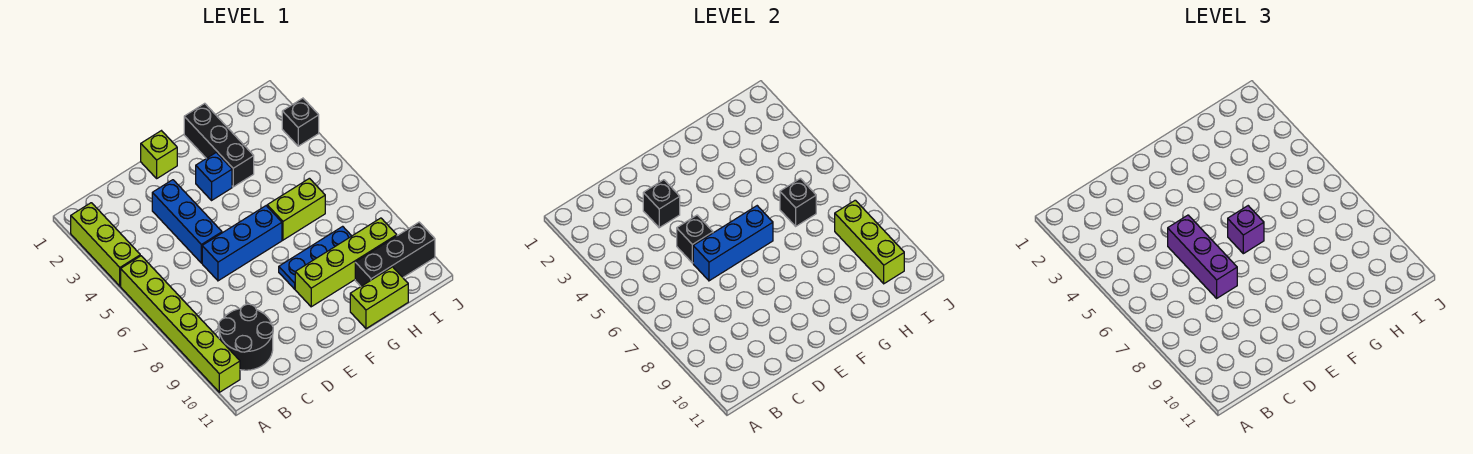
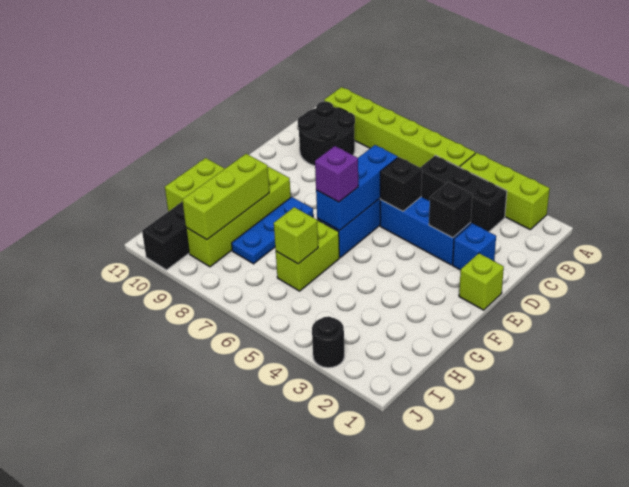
purple 1x3 brick [1168,215,1237,298] -> none
blue 1x1 brick [196,152,232,200] -> blue 1x1 brick moved to [453,223,496,270]
black 1x3 brick [184,103,254,187] -> black 1x3 brick moved to [420,155,507,232]
black 1x1 brick [780,178,816,226] -> lime 1x1 brick [274,207,318,264]
lime 1x3 brick [835,200,904,284] -> lime 1x3 brick turned to [182,154,269,240]
black 1x1 brick [282,98,319,146] -> black 1x1 round brick [312,317,344,368]

